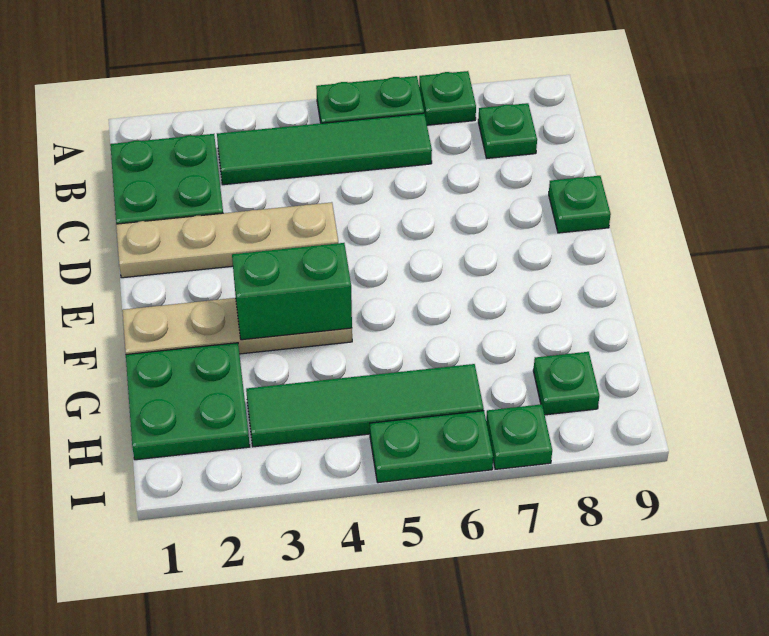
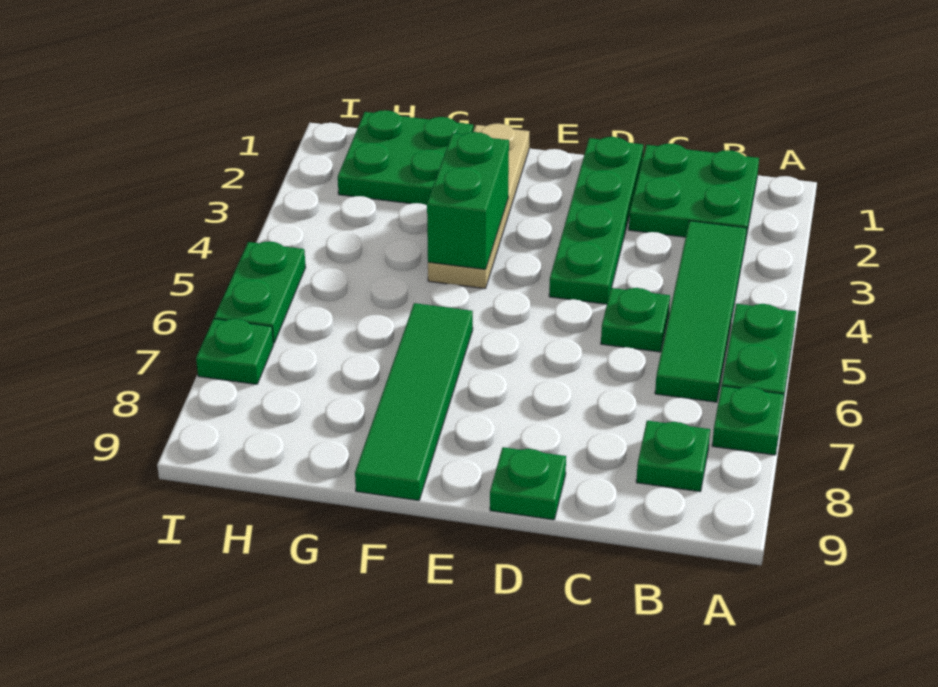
tan 1x4 plate [116,202,338,278] -> green 1x4 plate [549,137,643,304]
green 1x4 tile [246,364,484,447] -> green 1x4 tile moved to [355,303,473,500]
green 1x1 plate [533,352,599,415] -> green 1x1 plate moved to [601,288,670,352]

